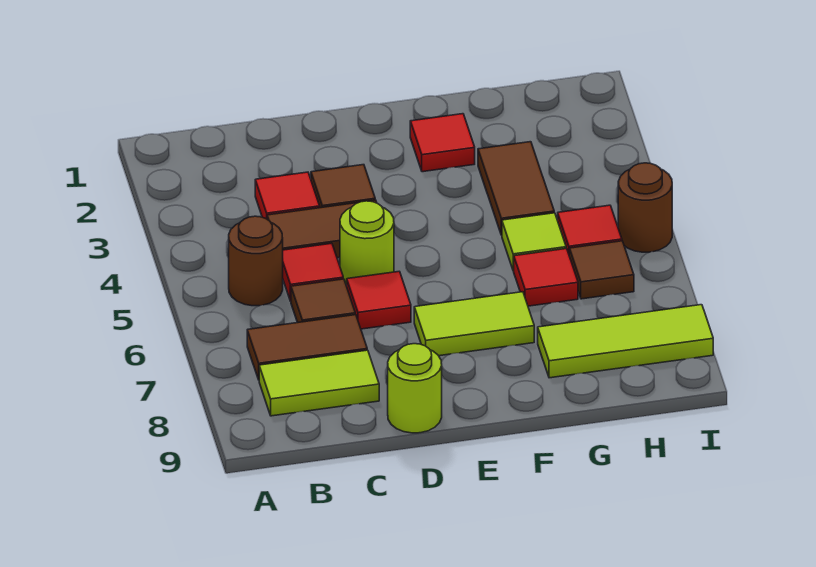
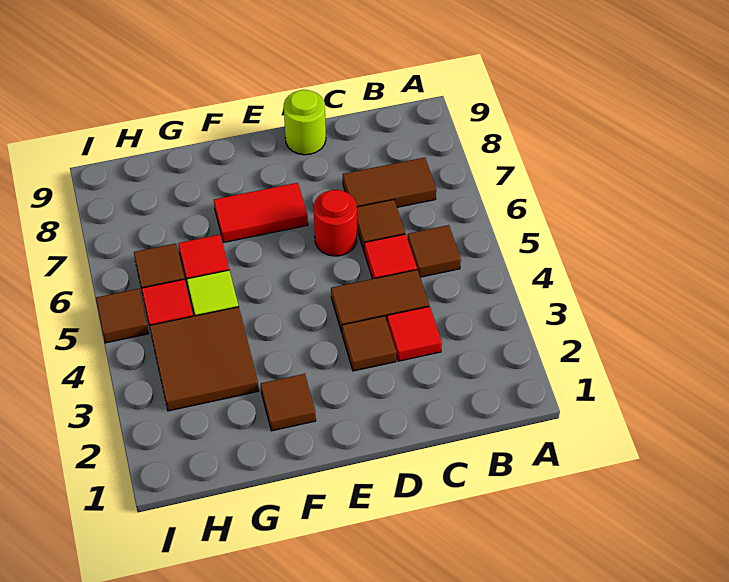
brown 1x1 round brick [229,216,283,306] -> brown 1x1 tile [408,225,461,277]
lime 1x2 tile [259,350,379,416] -> none
lime 1x1 round brick [340,201,394,284] -> none
red 1x1 tile [347,271,411,329] -> red 1x1 round brick [314,190,357,256]
lime 1x2 tile [414,292,534,356] -> red 1x2 tile [214,183,308,242]
red 1x1 tile [410,114,475,172] -> brown 1x1 tile [261,374,316,431]
brown 1x2 tile [478,142,554,235] -> brown 2x2 tile [150,307,259,411]
lime 1x3 tile [538,305,713,378] -> none
brown 1x1 round brick [618,163,672,252] -> brown 1x1 tile [96,289,149,343]

